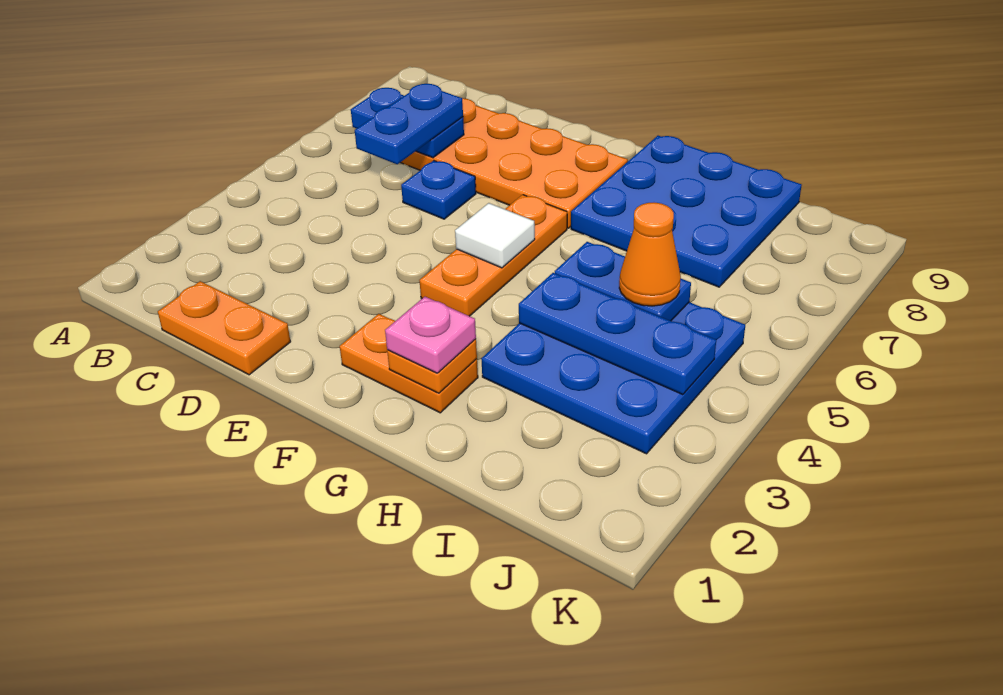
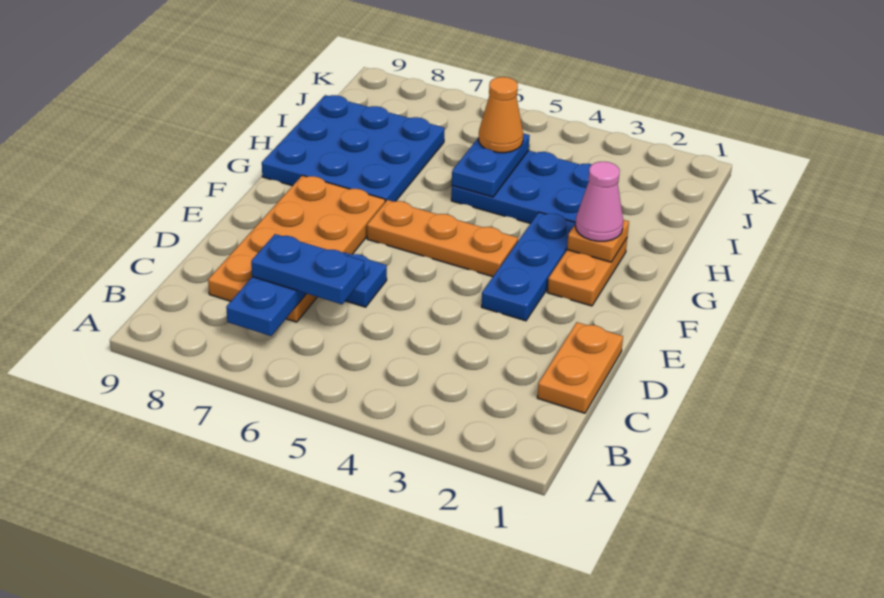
white 1x1 tile [455,203,535,268] -> none
pink 1x1 plate [385,297,476,373] -> pink 1x1 cone [575,162,623,241]
blue 3x3 plate [481,302,745,454] -> blue 2x3 plate [451,150,592,224]
blue 1x3 plate [519,273,716,395] -> blue 1x3 plate moved to [481,212,576,321]

